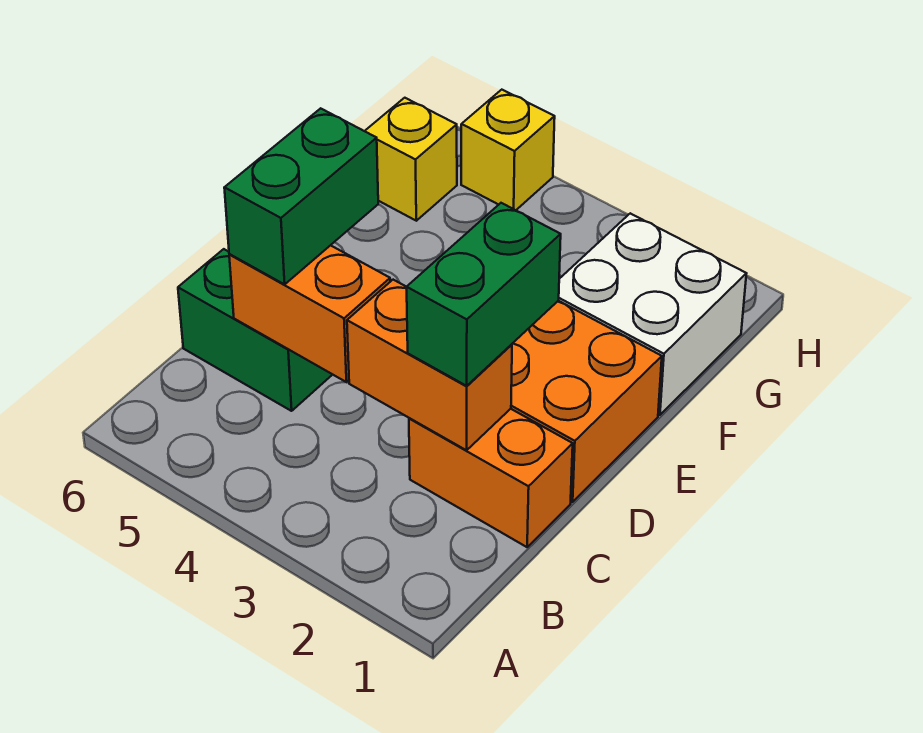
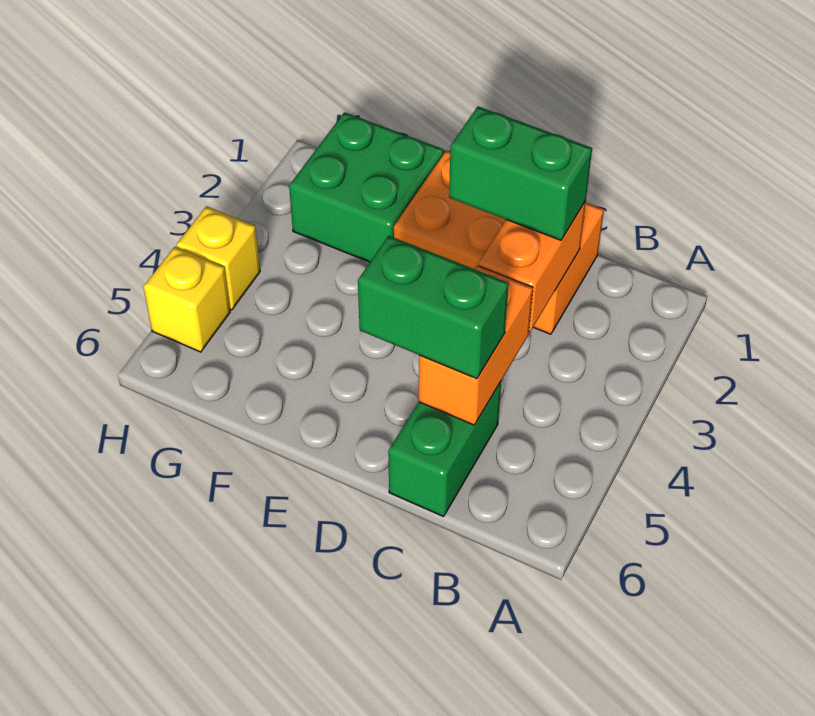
white 2x2 brick [559,213,747,415] -> green 2x2 brick [289,112,444,262]
yellow 1x1 brick [365,98,457,221] -> yellow 1x1 brick moved to [176,206,260,310]

